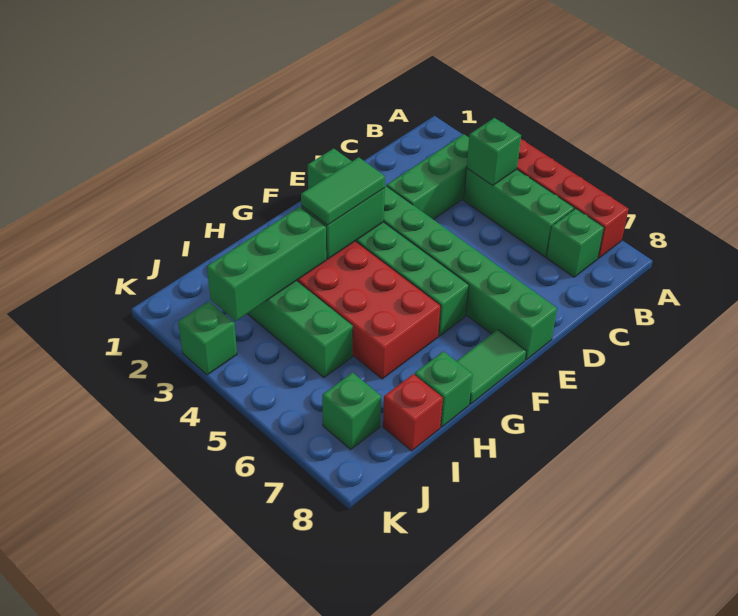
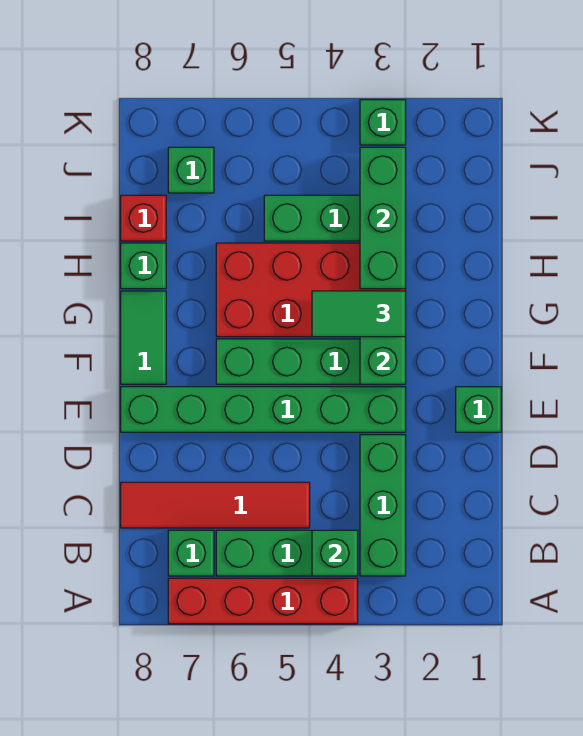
none -> red 1x4 tile [121,482,310,528]
green 1x2 tile [301,157,385,225] -> green 1x2 tile turned to [312,291,406,337]

